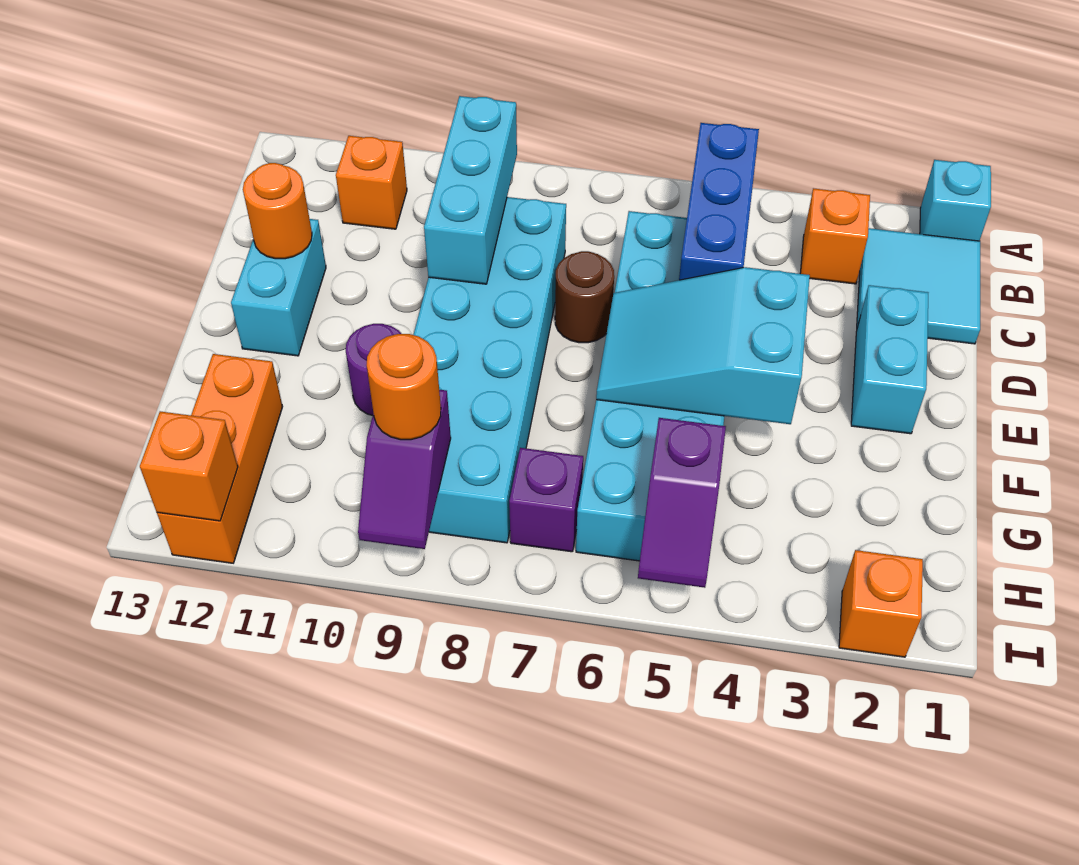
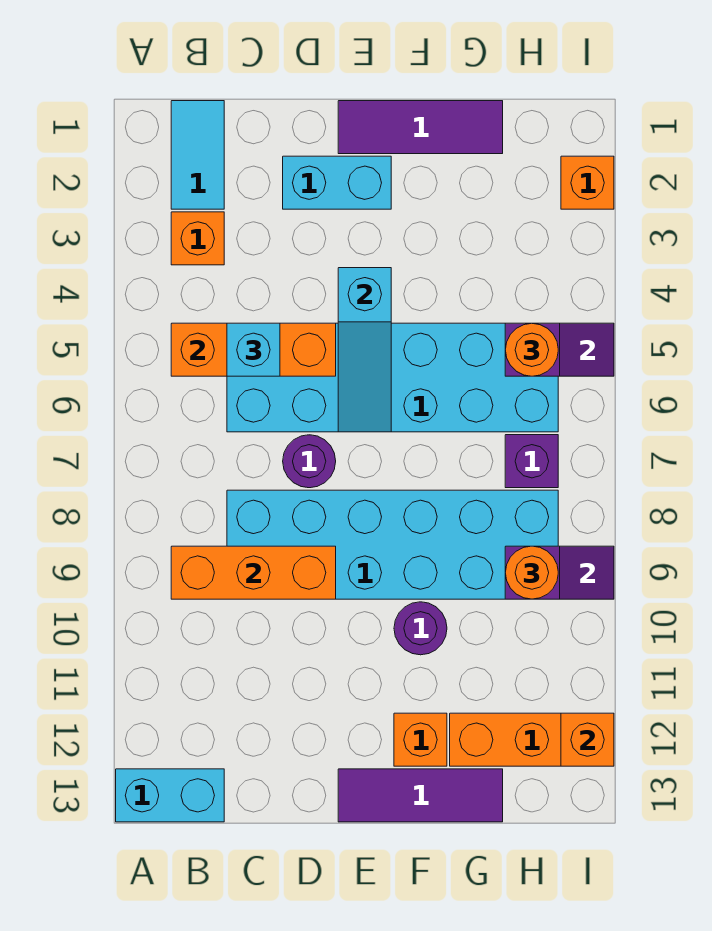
cyan 1x1 brick [920,160,991,241] -> cyan 1x1 brick moved to [227,323,280,376]
cyan 2x2 tile [857,228,980,344] -> cyan 1x2 tile [171,101,224,209]
blue 1x3 brick [679,123,759,280] -> orange 1x3 brick [171,323,336,376]
cyan 1x3 brick [424,96,517,284] -> orange 1x3 brick [171,546,336,599]
orange 1x1 brick [336,136,407,229] -> orange 1x1 brick moved to [394,713,447,766]
brown 1x1 round brick [555,251,614,343] -> purple 1x1 round brick [283,435,336,488]
cyan 1x2 brick [231,219,326,356] -> cyan 1x2 brick moved to [116,769,224,822]
orange 1x1 round brick [243,163,312,259] -> orange 1x1 round brick moved to [505,323,558,376]
none -> purple 1x3 tile [338,101,503,154]
cyan 2x3 slope [596,267,810,424] -> cyan 1x3 slope [338,268,391,432]
none -> purple 1x3 tile [338,769,503,822]

